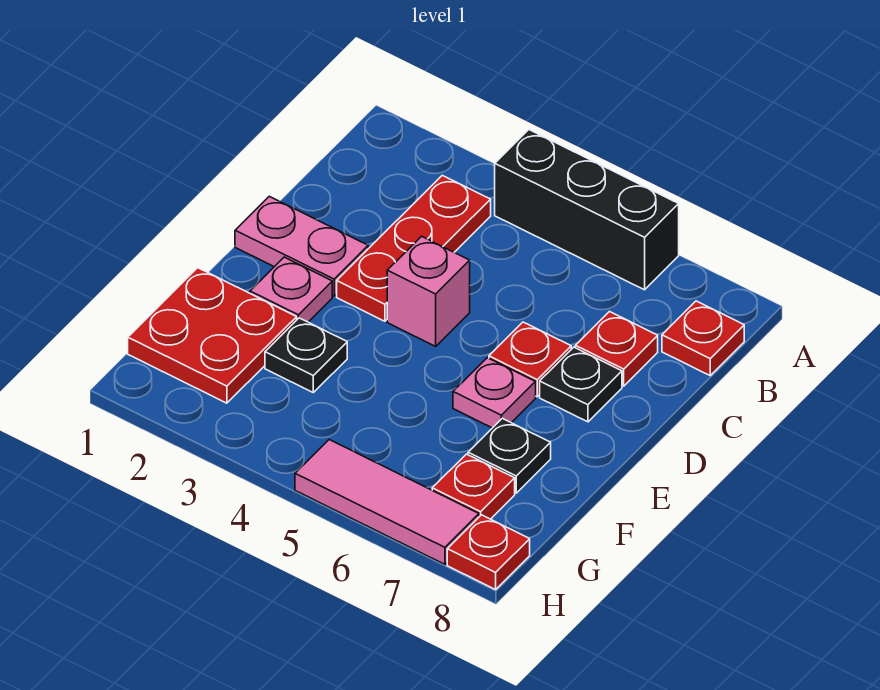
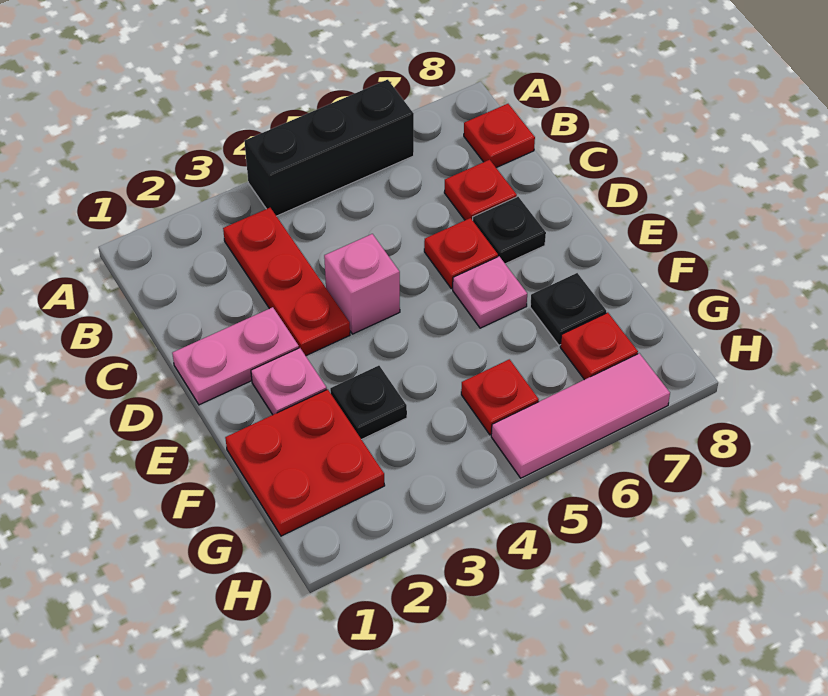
red 1x1 plate [447,515,530,590] -> red 1x1 plate moved to [461,359,539,435]

